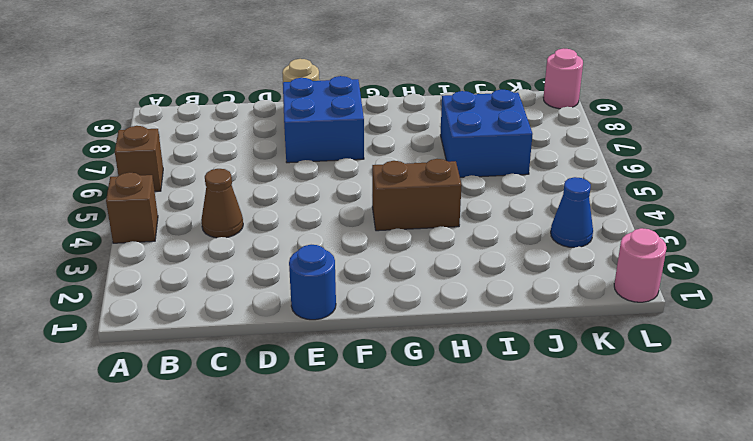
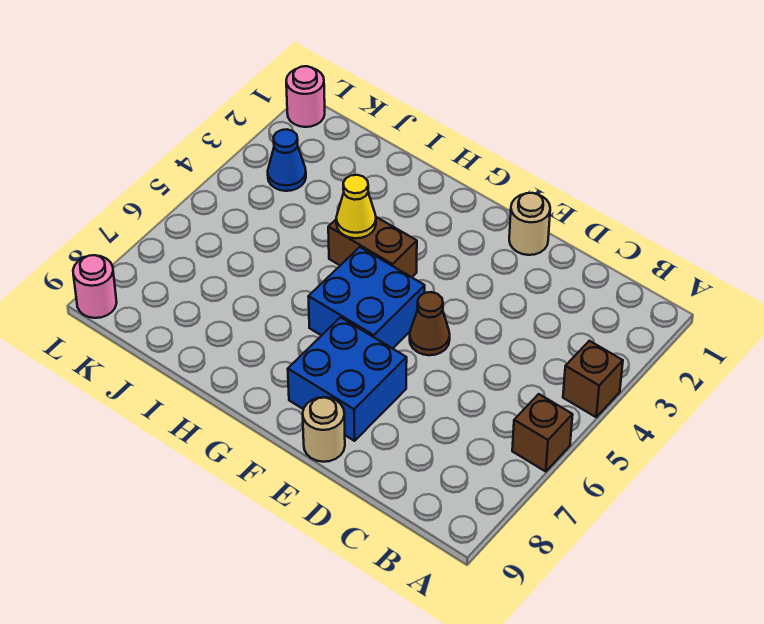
brown 1x1 cone [201,169,243,238] -> brown 1x1 cone moved to [410,292,450,355]
blue 1x1 round brick [289,245,336,320] -> tan 1x1 round brick [509,193,550,255]
none -> yellow 1x1 cone [336,175,376,238]
blue 2x2 brick [440,89,533,177] -> blue 2x2 brick moved to [308,247,425,349]

